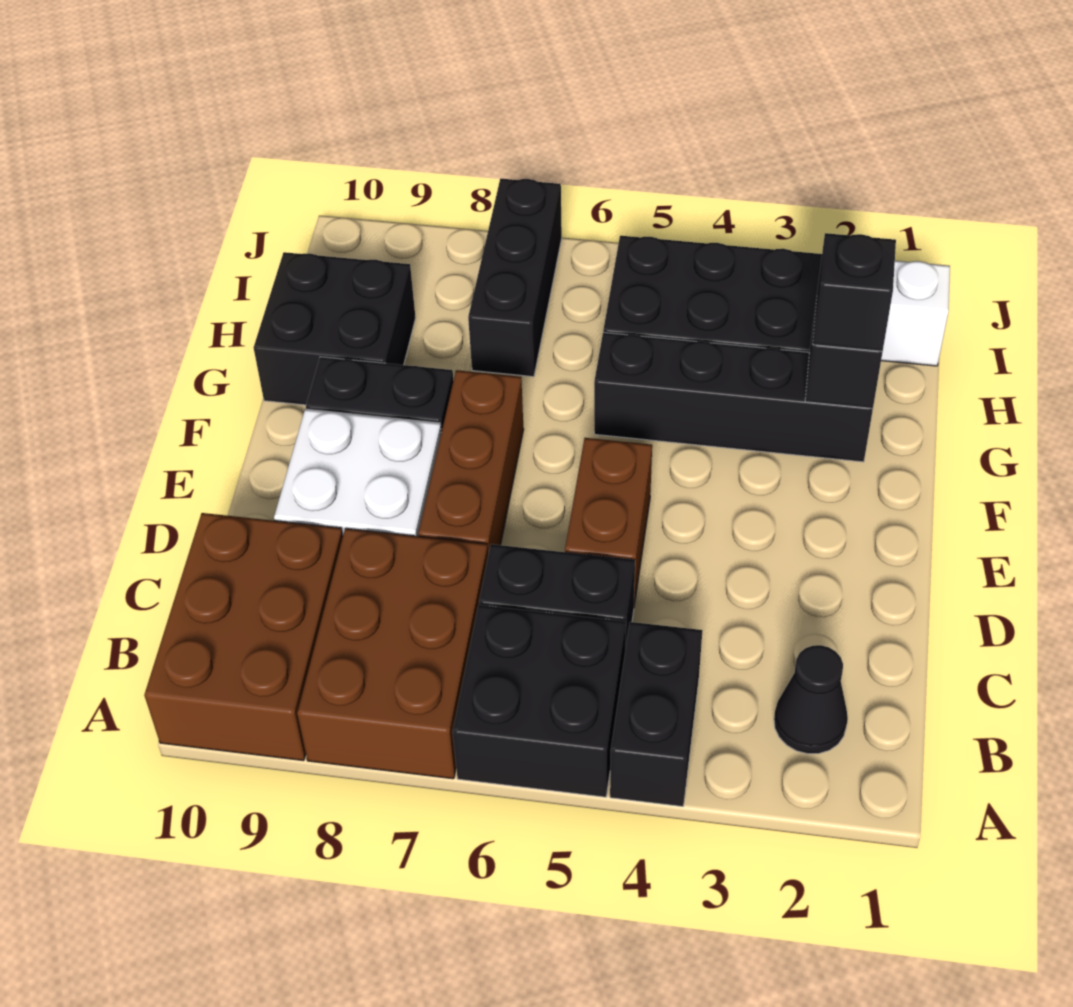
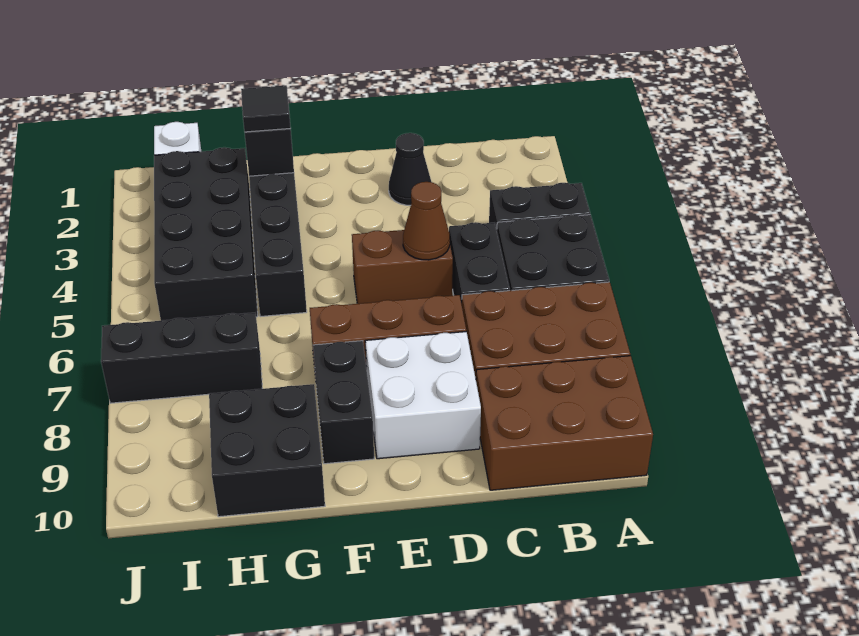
black 1x1 cone [774,645,848,754] -> black 1x1 cone moved to [389,133,431,205]
none -> brown 1x1 cone [403,182,450,260]
black 1x1 brick [812,233,896,351] -> black 1x1 tile [241,85,291,132]

